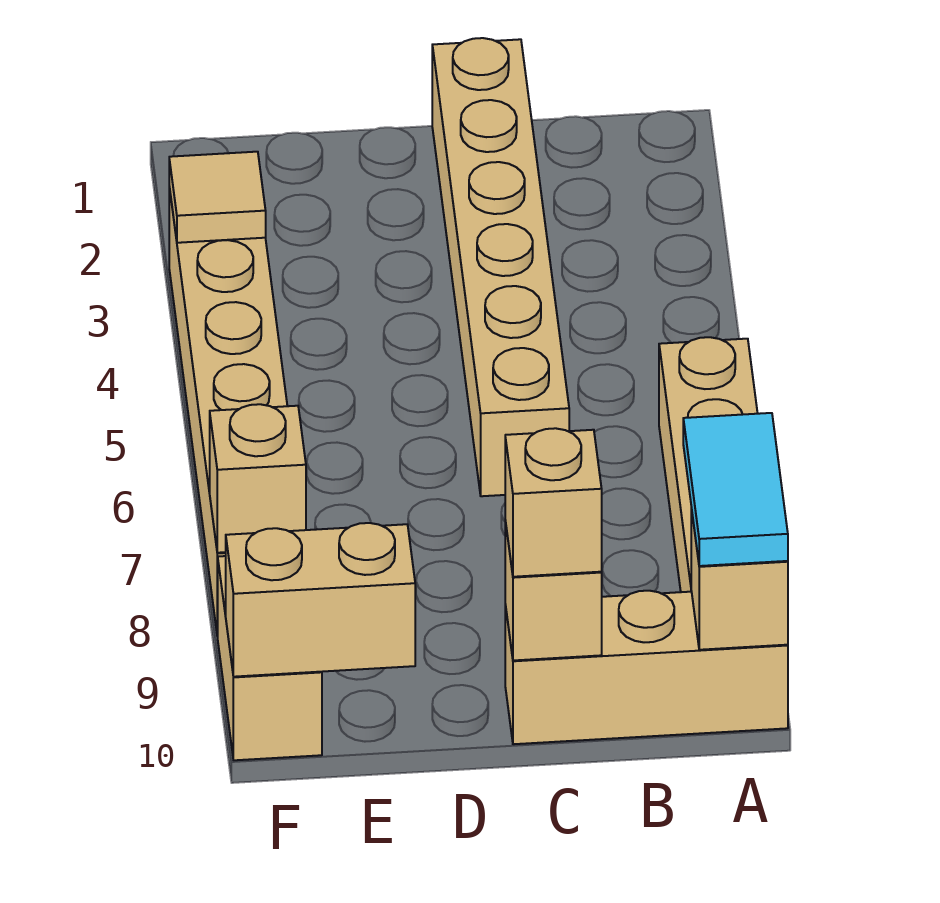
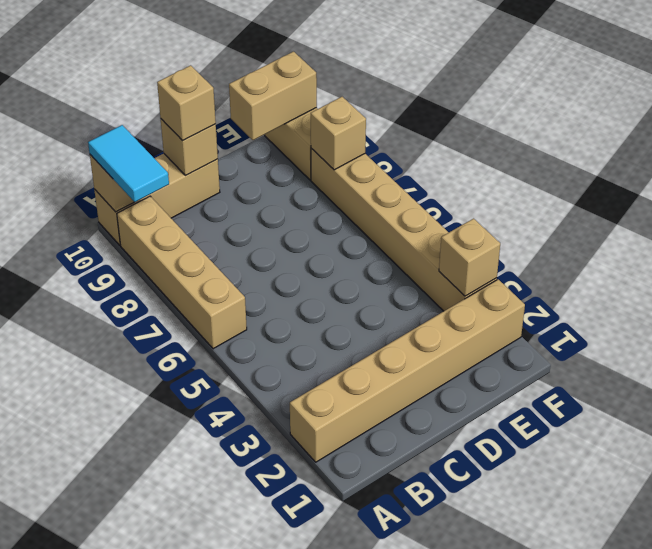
tan 1x6 brick [432,38,569,496] -> tan 1x6 brick turned to [290,279,525,462]
tan 1x1 tile [169,152,266,243] -> tan 1x1 brick [439,219,500,296]

